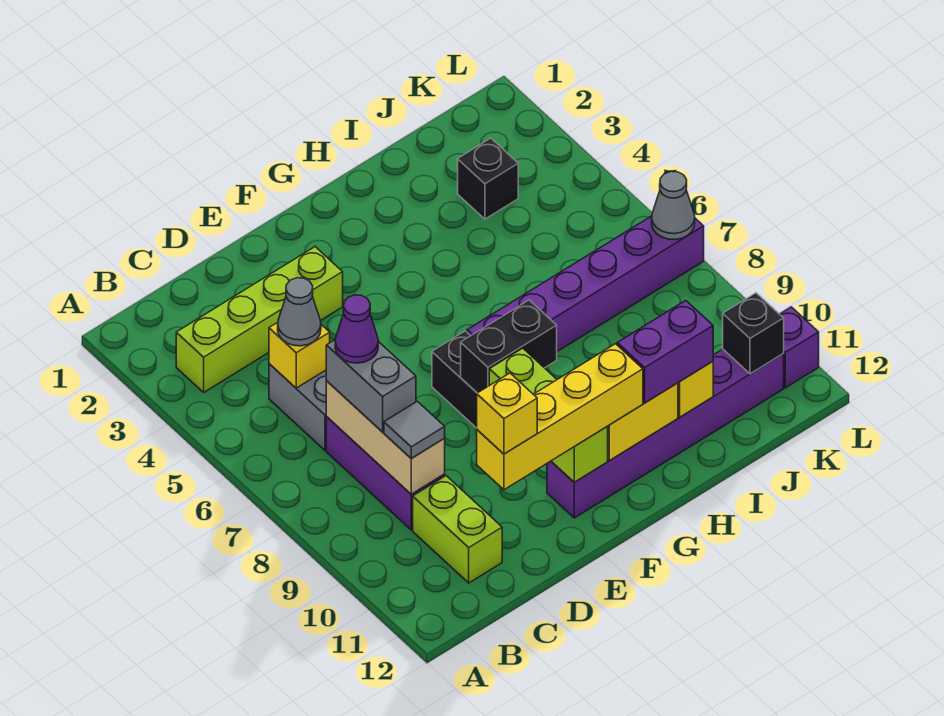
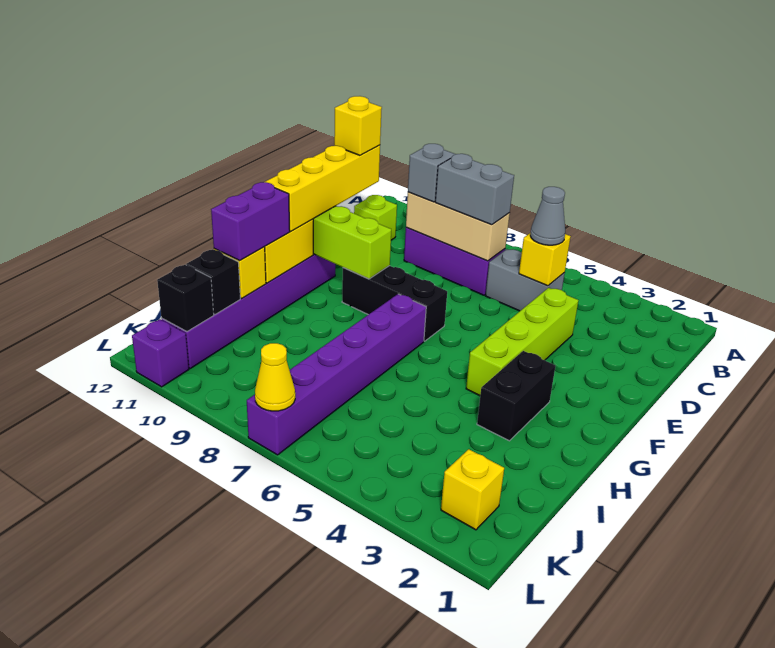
lime 1x4 brick [176,247,343,392] -> lime 1x4 brick moved to [466,288,579,396]
purple 1x1 cone [335,295,378,363] -> none
grey 1x1 tile [384,401,445,459] -> grey 1x1 brick [408,144,455,202]
lime 1x2 brick [413,476,502,583] -> lime 1x1 brick [354,195,397,240]
black 1x2 brick [461,300,557,393] -> black 1x2 brick moved to [477,351,555,441]
black 1x1 brick [458,138,518,219] -> black 1x1 brick moved to [186,250,240,315]
none -> yellow 1x1 brick [441,449,504,530]
grey 1x1 cone [652,171,695,240] -> yellow 1x1 cone [255,343,295,411]

